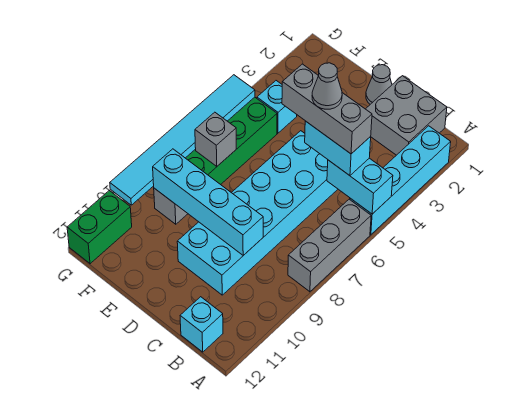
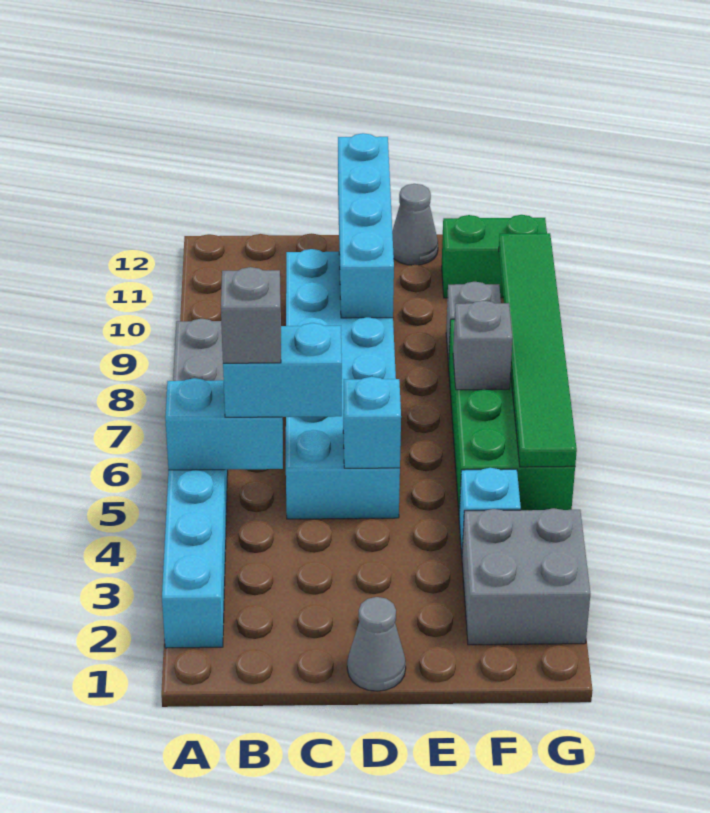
grey 2x2 brick [366,76,447,155] -> grey 2x2 brick moved to [462,508,590,645]
grey 1x3 brick [282,64,372,154] -> grey 1x1 brick [221,267,281,363]
cyan 1x1 brick [180,297,223,352] -> cyan 1x1 brick moved to [343,377,401,468]
grey 1x1 cone [312,63,342,109] -> grey 1x1 cone moved to [392,184,438,265]
cyan 1x4 brick [153,149,263,255] -> cyan 1x4 brick turned to [338,133,394,318]
cyan 1x6 tile [110,75,255,205] -> green 1x6 tile [499,233,577,467]
green 1x2 brick [67,191,132,264] -> green 1x2 brick turned to [442,215,547,298]

